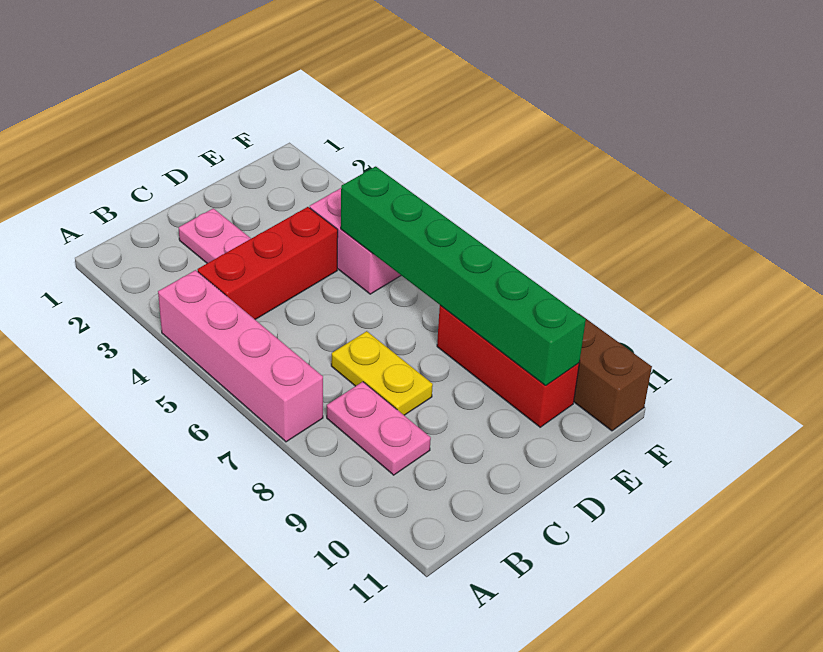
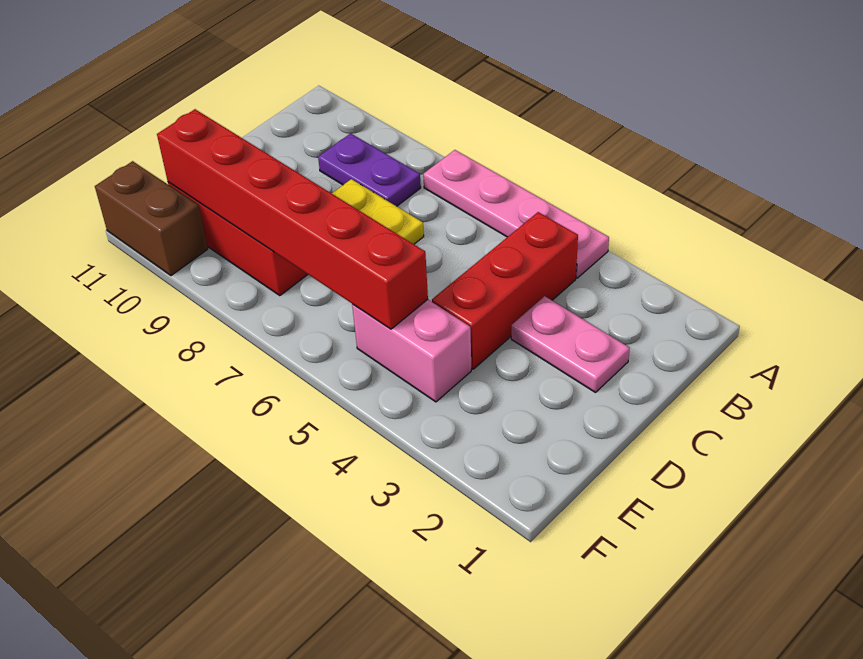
pink 1x4 brick [158,270,323,442] -> pink 1x4 plate [423,150,609,278]
pink 1x2 plate [327,382,431,475] -> purple 1x2 plate [318,133,421,206]
green 1x6 brick [341,166,586,386] -> red 1x6 brick [157,109,428,329]

